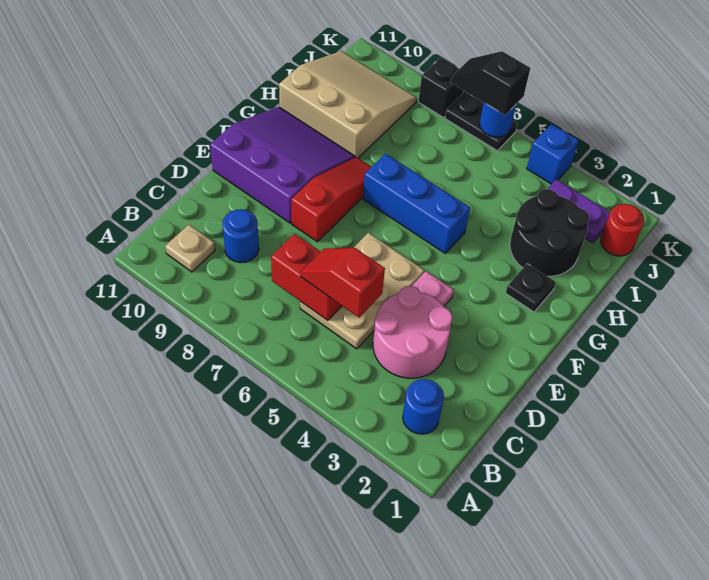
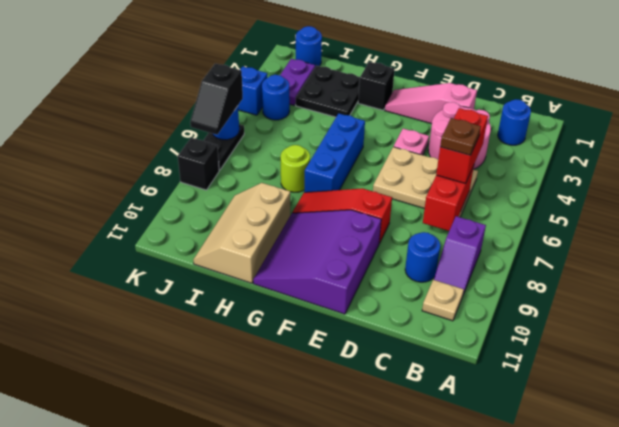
none -> purple 1x2 slope [434,216,486,294]
red 1x2 slope [300,247,385,317] -> red 1x2 brick [436,108,488,184]
none -> brown 1x1 plate [440,118,481,155]
none -> pink 1x3 slope [385,83,477,124]
black 1x1 plate [506,264,556,312] -> black 1x1 brick [358,62,395,110]
black 2x2 round brick [510,189,589,276] -> black 2x2 plate [296,65,360,117]
none -> lime 1x1 round brick [281,145,310,192]
tan 3x3 slope [279,51,417,158] -> tan 2x3 slope [193,183,290,283]
red 1x1 round brick [601,204,644,256] -> blue 1x1 round brick [296,26,322,67]
none -> blue 1x1 round brick [262,75,290,120]

